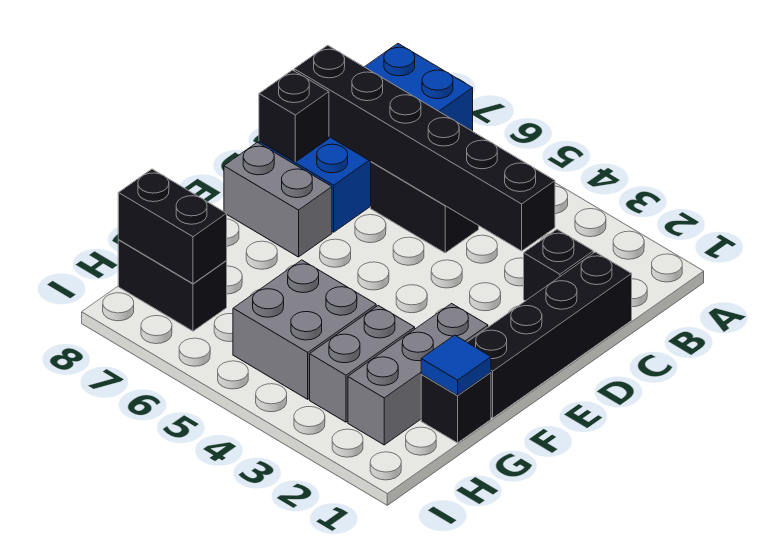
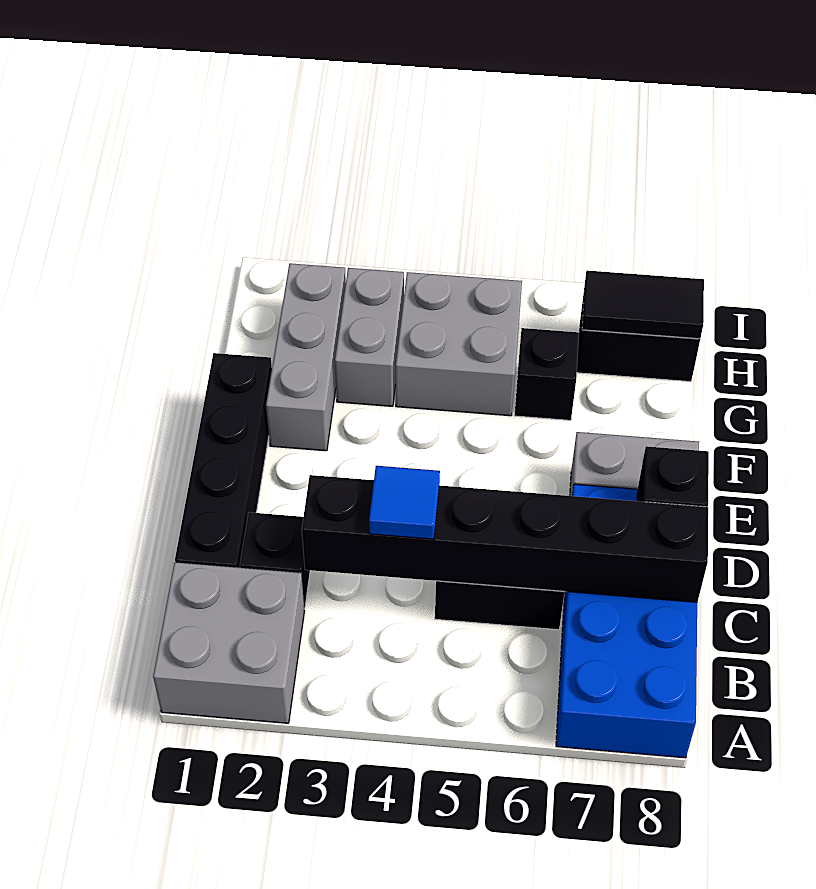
none -> grey 2x2 brick [153,562,304,723]
black 1x1 brick [421,372,491,443] -> black 1x1 brick moved to [514,328,579,420]
blue 1x1 tile [421,335,491,395] -> blue 1x1 tile moved to [369,466,440,539]
black 1x2 brick [118,169,227,284] -> black 1x2 tile [582,270,704,339]

